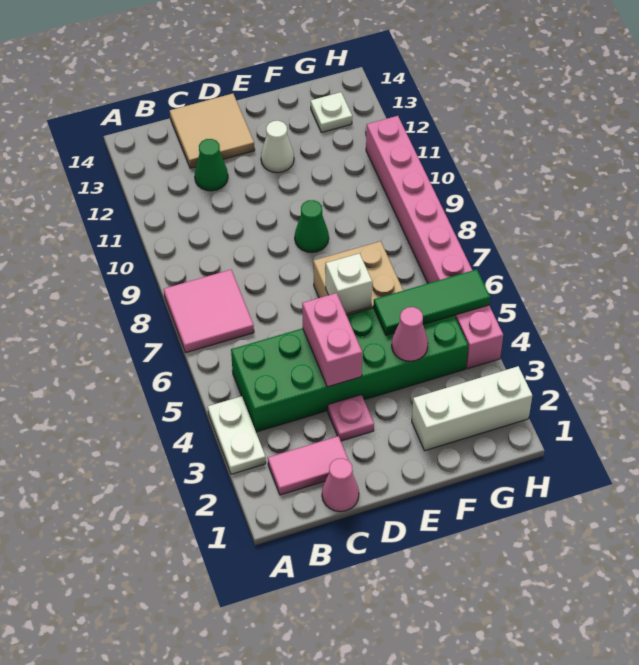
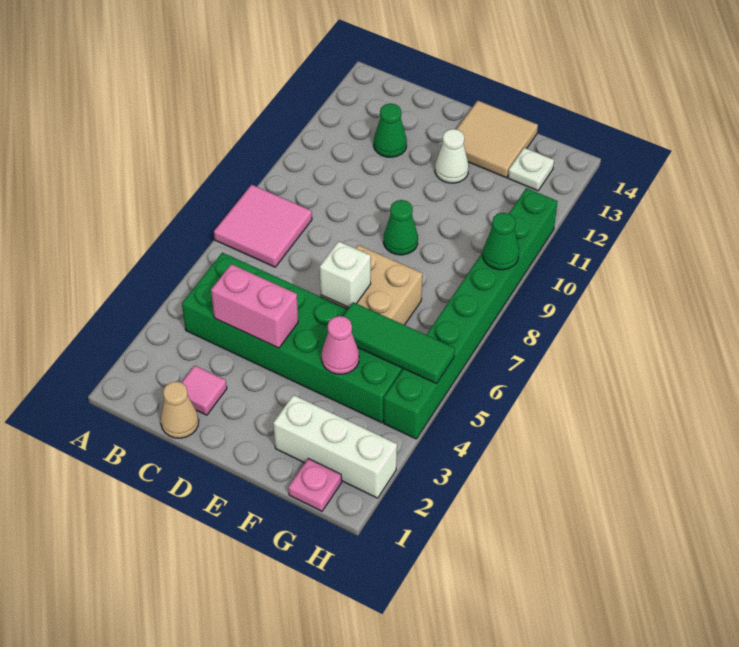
white 1x2 plate [208,396,266,474] -> none
pink 1x2 tile [268,436,349,495] -> pink 1x1 tile [181,366,227,415]
pink 1x1 cone [322,458,359,512] -> tan 1x1 cone [161,382,199,438]
tan 2x2 tile [170,94,255,168] -> tan 2x2 tile moved to [456,101,538,178]
pink 1x1 plate [328,395,374,441] -> pink 1x1 plate moved to [288,459,342,511]
pink 1x2 brick [302,293,362,387] -> pink 1x2 brick turned to [211,264,298,348]
pink 1x8 brick [366,116,503,369] -> green 1x8 brick [384,188,558,439]
none -> green 1x1 cone [483,213,519,270]

